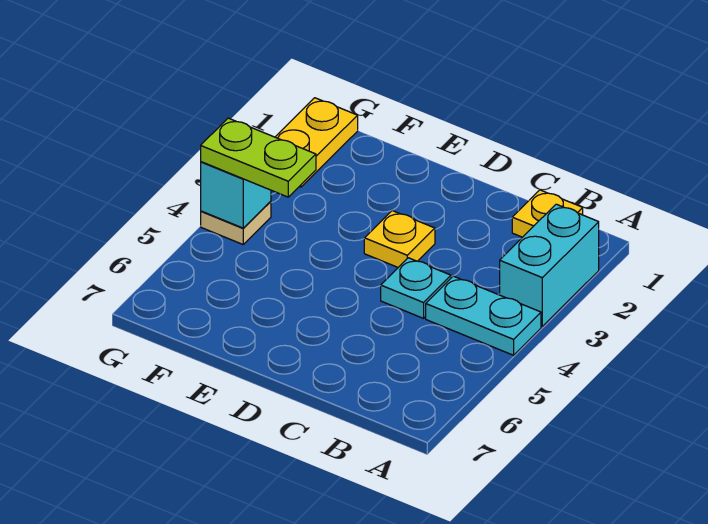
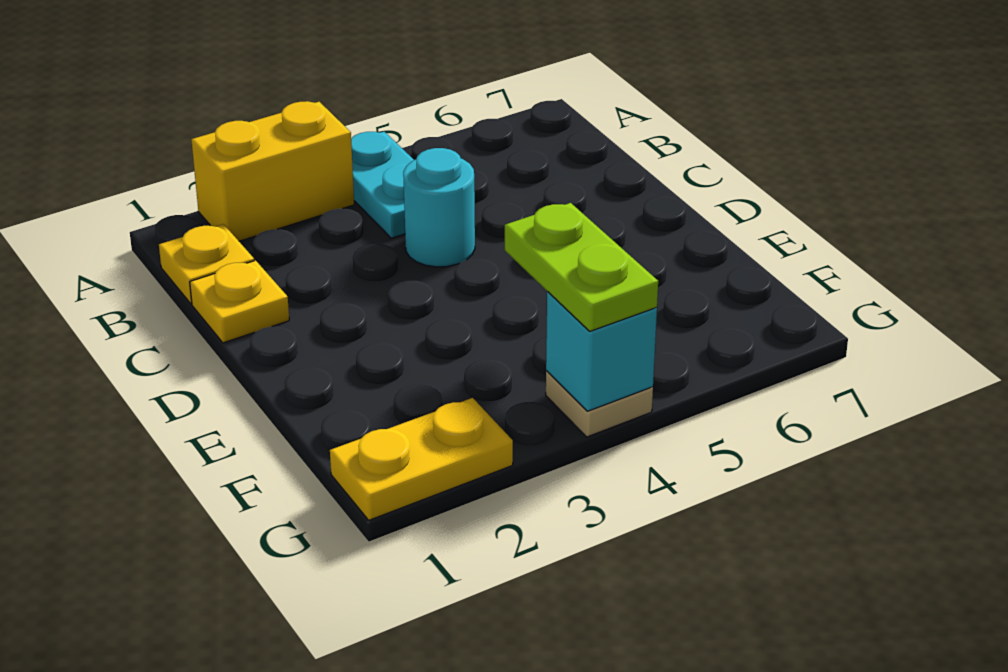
cyan 1x2 brick [500,204,599,326] -> yellow 1x2 brick [191,101,354,241]
cyan 1x1 plate [381,258,451,318] -> cyan 1x1 round brick [403,148,475,267]
yellow 1x1 plate [364,211,435,267] -> yellow 1x1 plate moved to [190,260,289,343]

